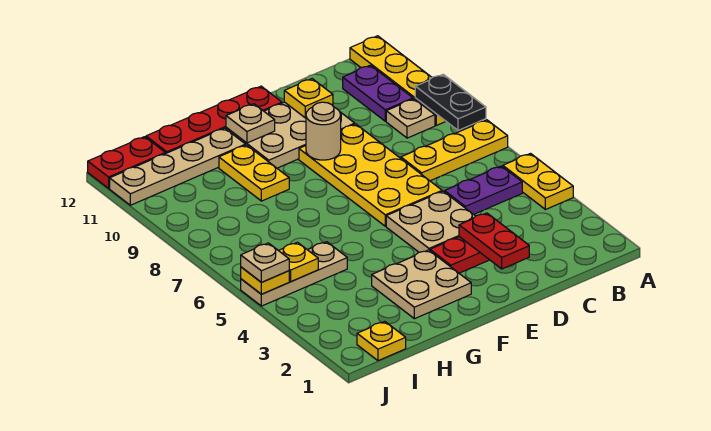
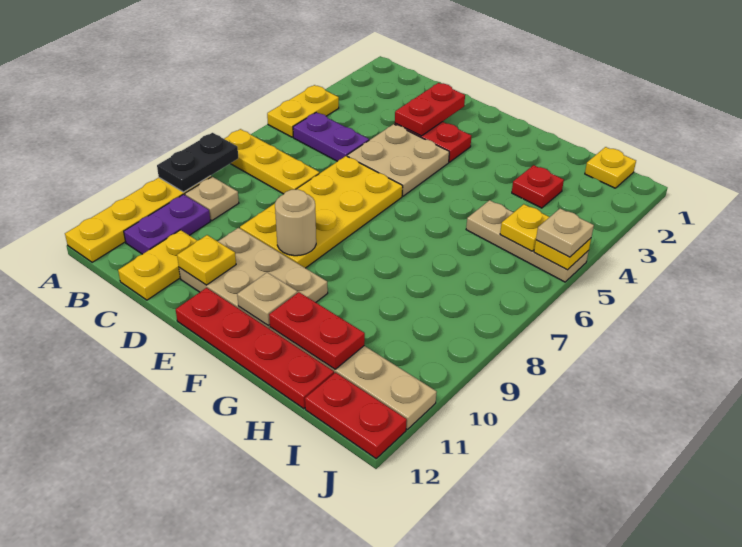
tan 2x2 plate [372,250,471,319] -> none
yellow 1x2 plate [219,145,289,201] -> yellow 1x2 plate moved to [118,230,197,300]
none -> red 1x2 plate [269,292,365,369]
none -> red 1x1 plate [512,165,564,208]

